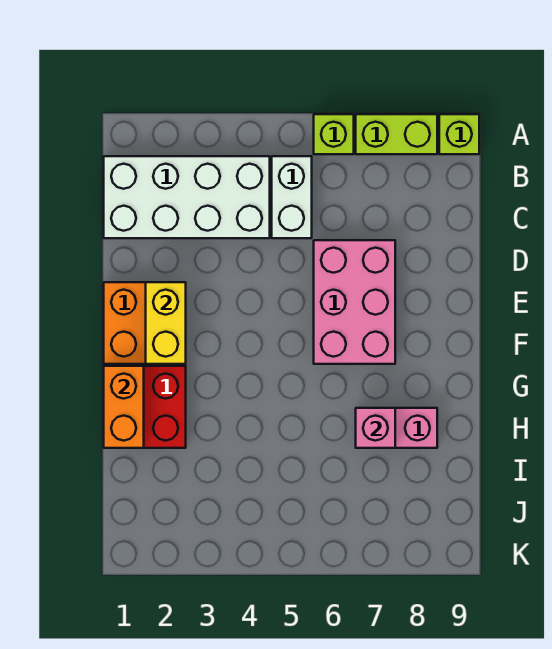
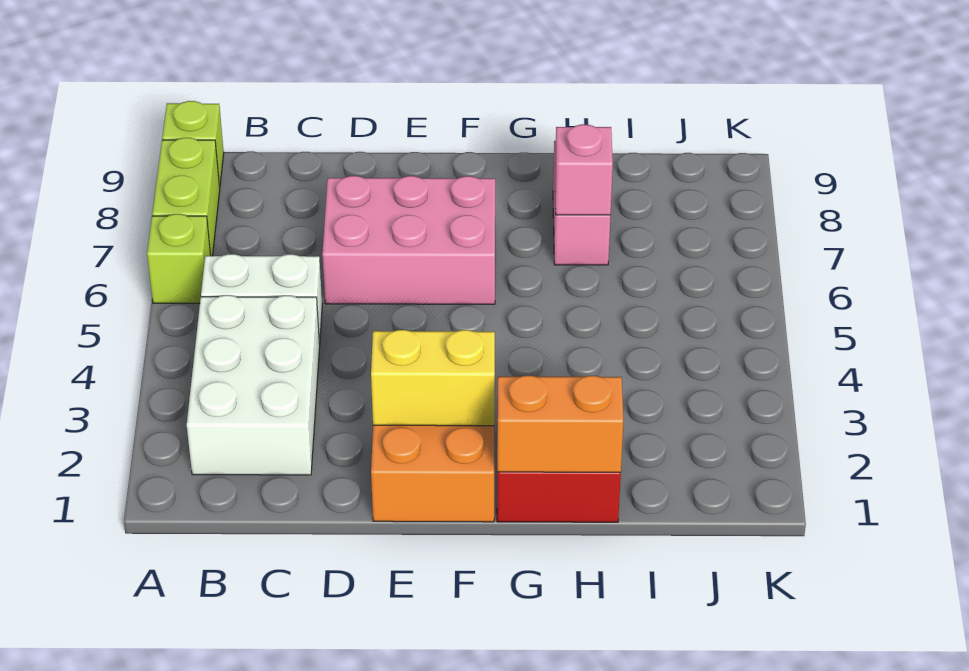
white 2x4 brick [104,156,270,238] -> white 2x3 brick [187,295,320,475]

